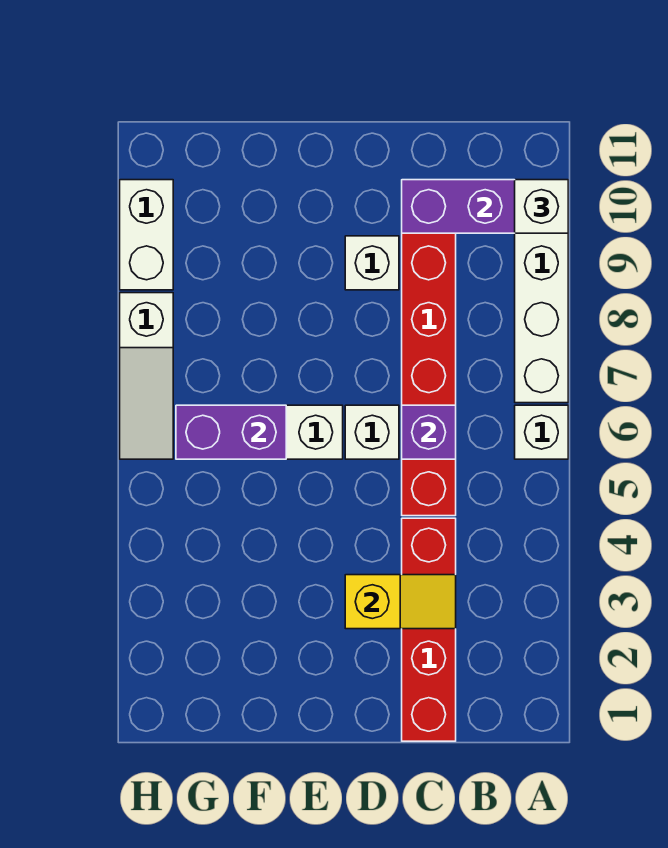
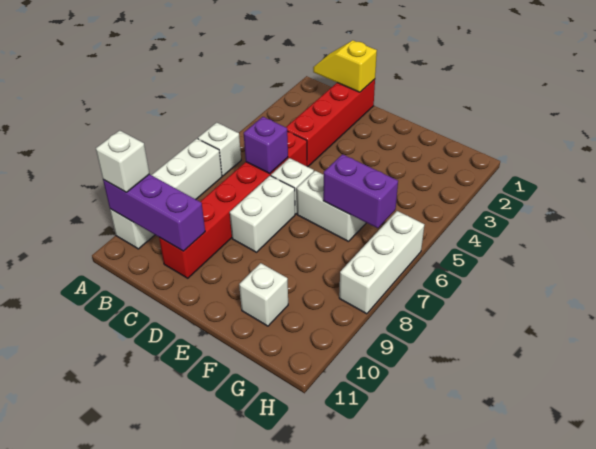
yellow 1x2 slope [345,575,456,629] -> yellow 1x2 slope moved to [313,41,377,92]
white 1x1 brick [345,236,399,290] -> white 1x1 brick moved to [239,263,288,326]
white 1x3 slope [120,293,173,459] -> white 1x3 brick [339,211,424,314]
white 1x2 brick [120,180,173,290] -> white 1x2 brick moved to [230,176,295,252]

